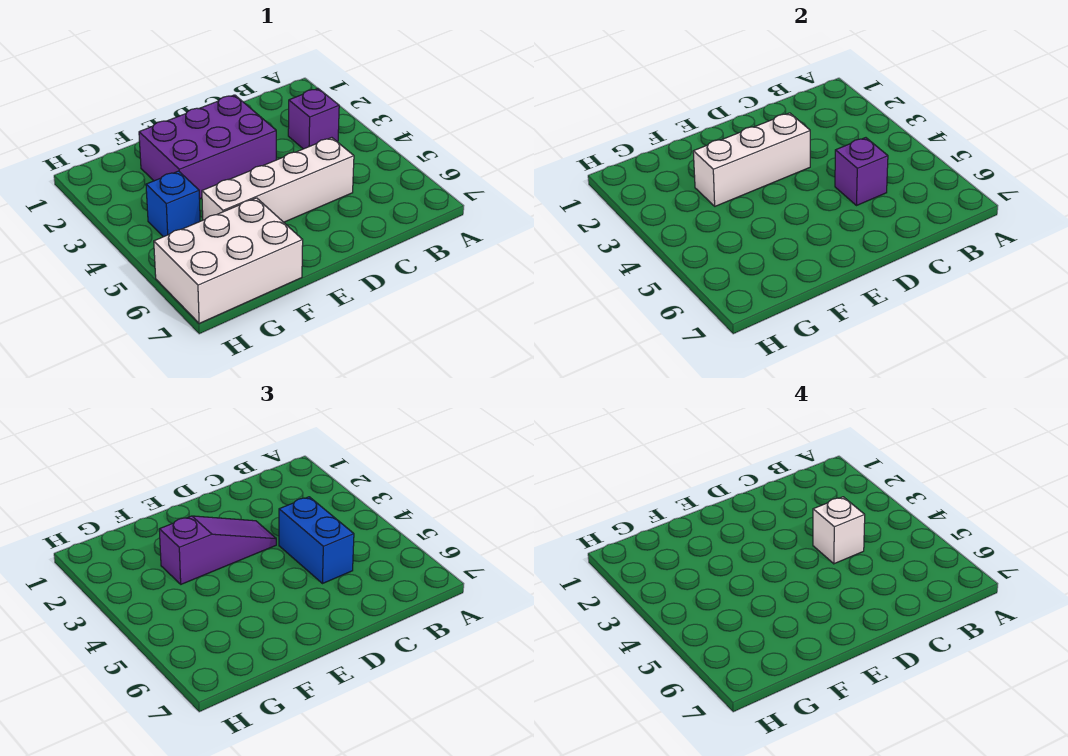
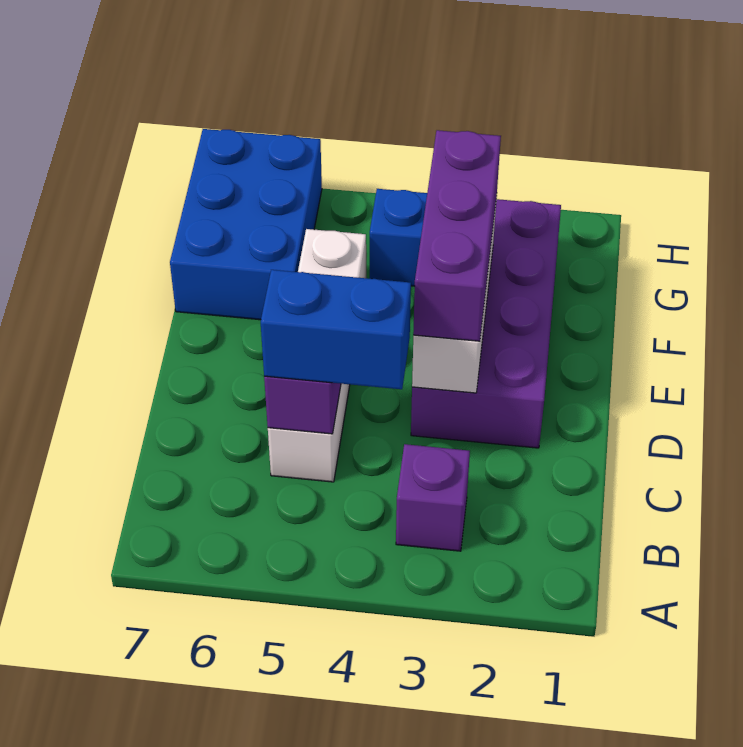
white 1x1 brick [813,497,865,564] -> none
purple 2x3 brick [139,95,276,199] -> purple 2x4 brick [411,199,561,448]
purple 1x3 slope [159,516,276,584] -> purple 1x3 brick [413,130,501,341]
white 2x3 brick [154,198,303,324] -> blue 2x3 brick [170,129,322,320]

